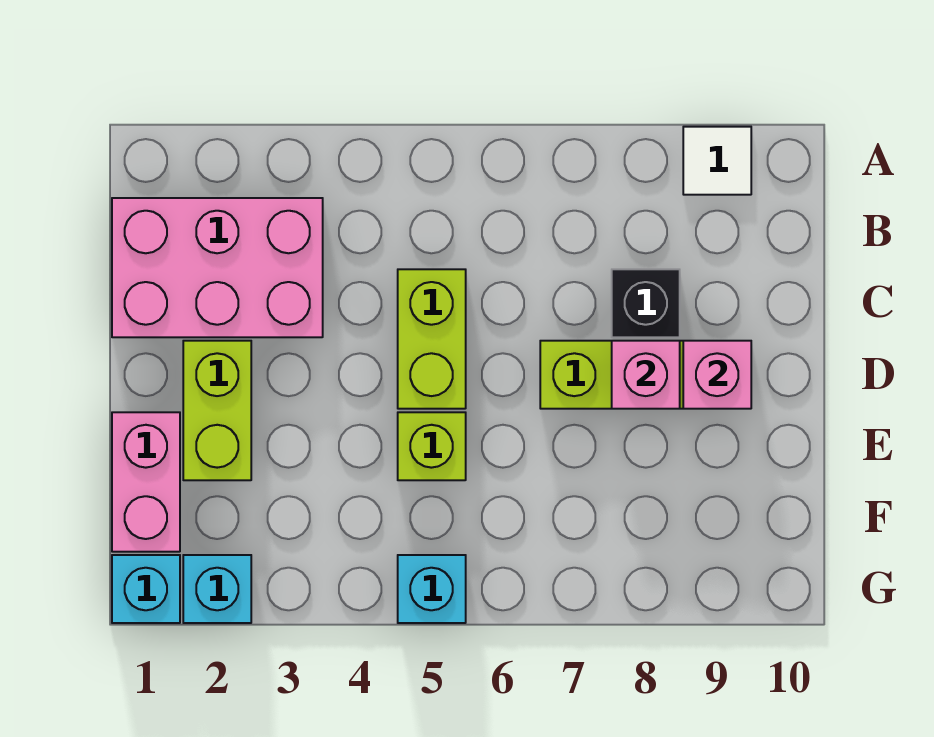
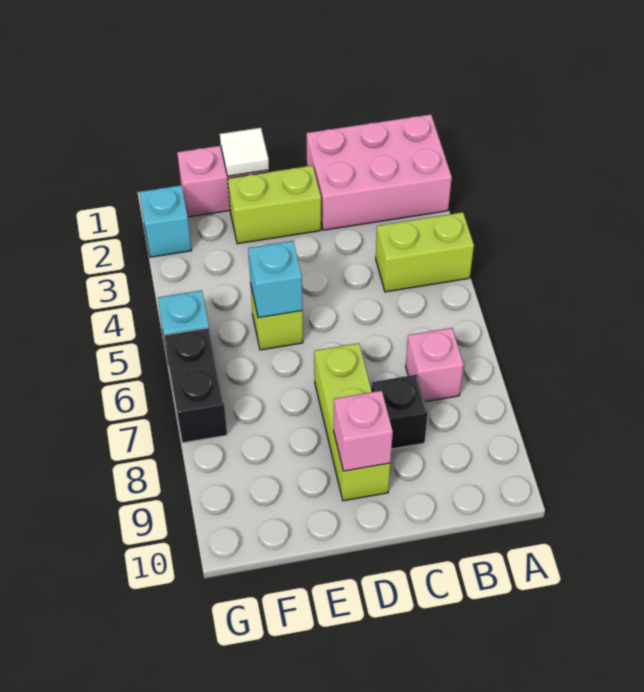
white 1x1 tile [683,127,751,195] -> white 1x1 tile moved to [220,128,269,176]
pink 2x3 brick [112,198,323,337] -> pink 2x3 brick turned to [307,114,452,230]
lime 1x2 brick [398,269,466,409] -> lime 1x2 brick moved to [376,212,474,292]
pink 1x1 brick [612,341,680,409] -> pink 1x1 brick moved to [406,328,463,402]
cyan 1x1 brick [112,555,180,623] -> cyan 1x1 brick moved to [248,241,302,318]
none -> black 1x2 brick [164,328,227,443]

